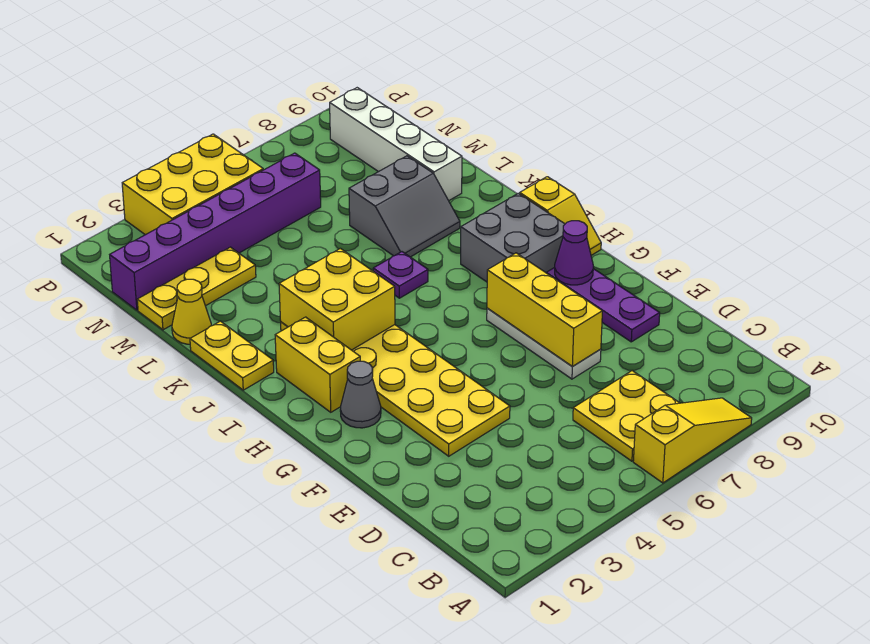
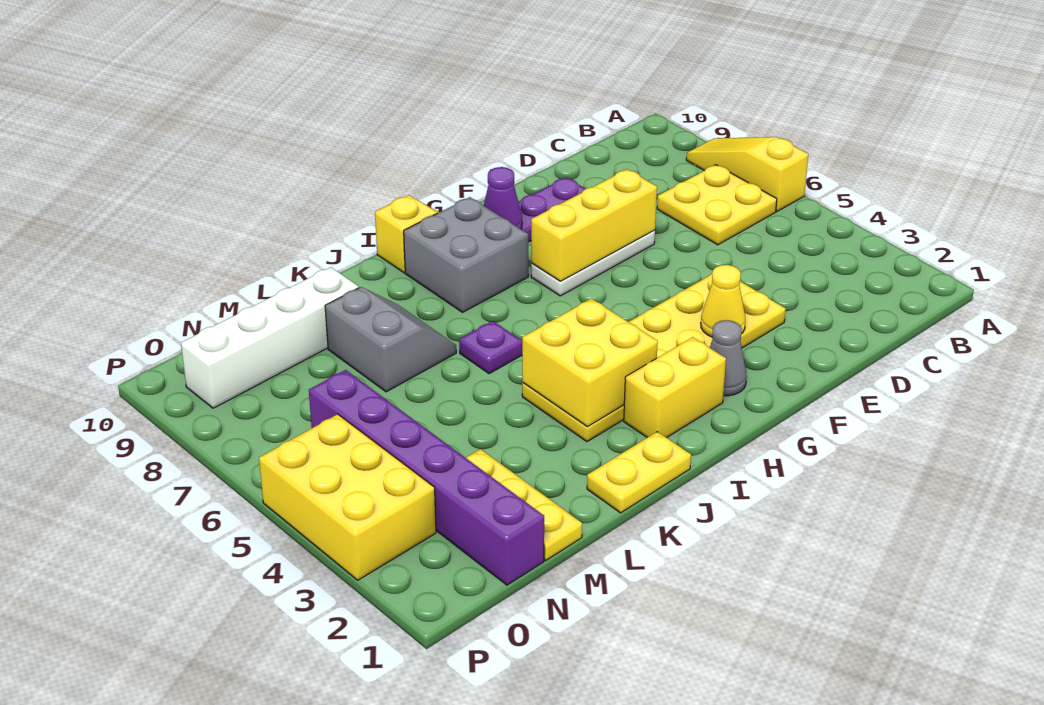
yellow 1x1 cone [172,279,211,344] -> yellow 1x1 cone moved to [701,265,745,337]

